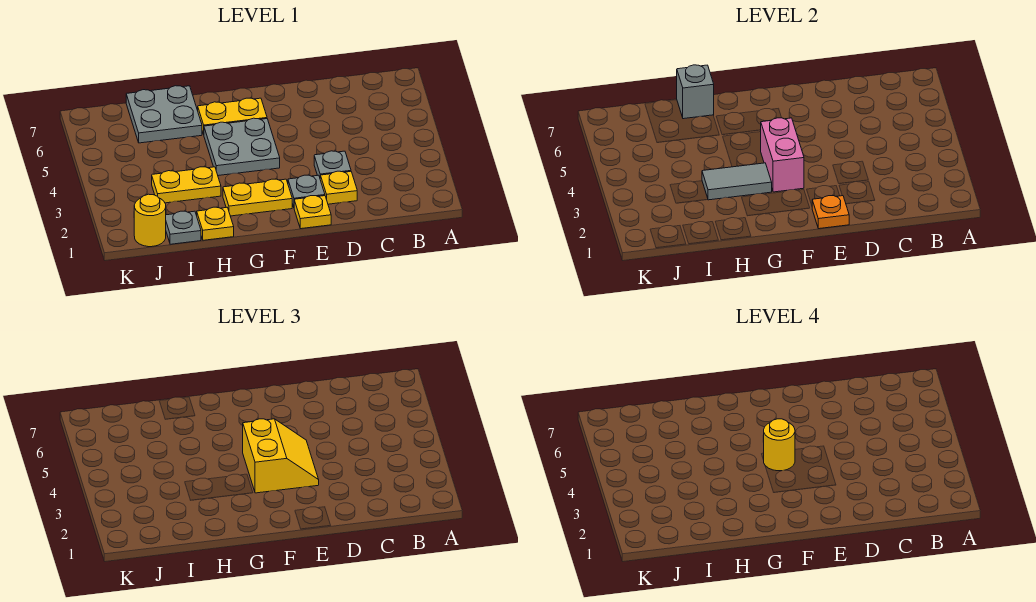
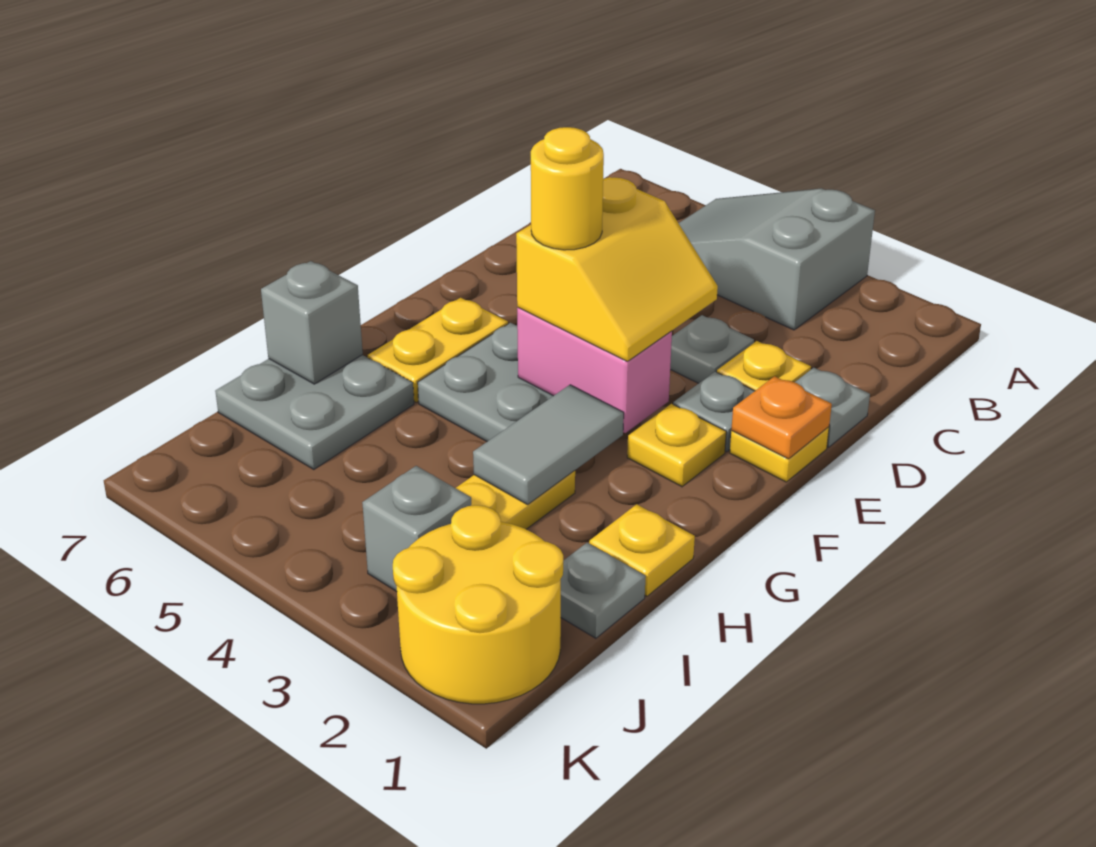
none -> grey 2x3 slope [679,188,875,330]
none -> grey 1x1 plate [795,368,870,447]
yellow 2x2 slope [243,419,319,493] -> yellow 2x2 slope turned to [516,177,718,361]
yellow 1x2 plate [223,179,292,216] -> yellow 1x1 plate [627,404,726,487]
yellow 1x1 round brick [134,194,166,247] -> yellow 2x2 round brick [393,505,563,704]
none -> grey 1x1 brick [362,466,471,592]

